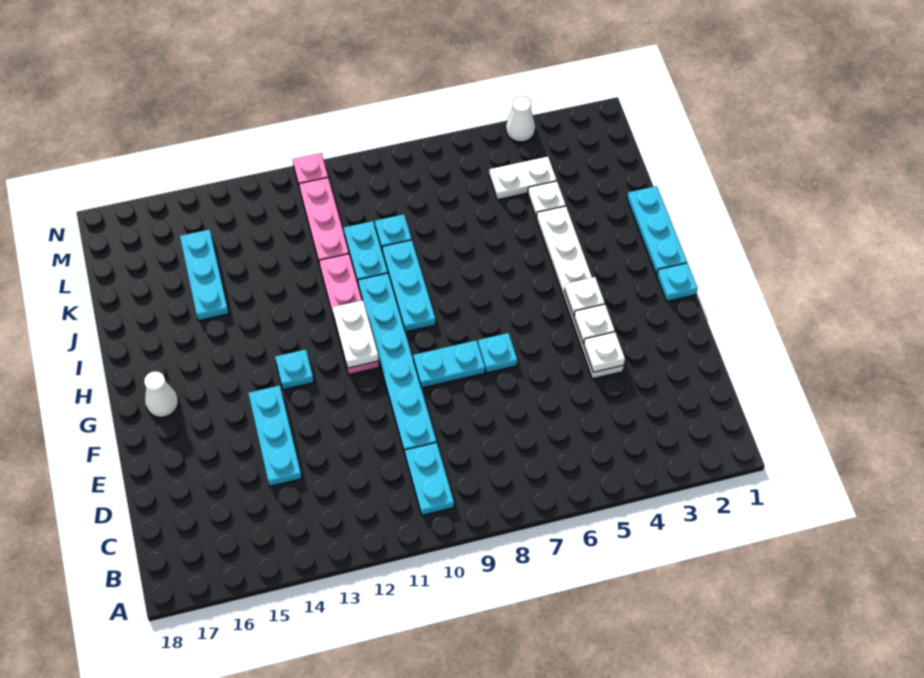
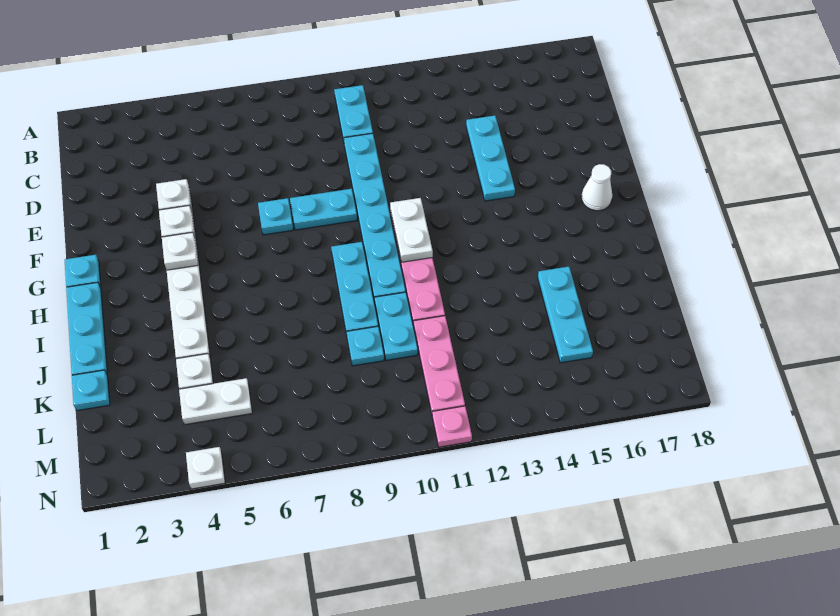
cyan 1x1 plate [275,350,314,390] -> cyan 1x1 plate moved to [72,370,110,411]
white 1x1 cone [506,96,535,142] -> white 1x1 plate [186,447,225,489]

